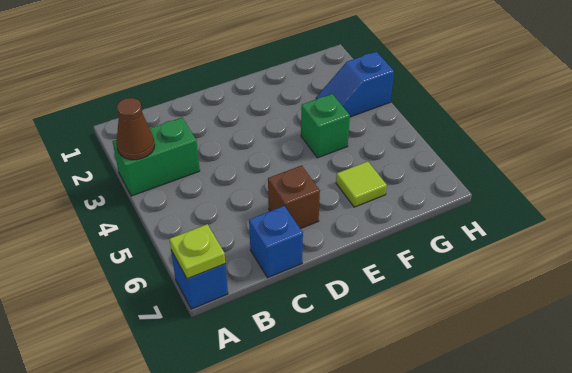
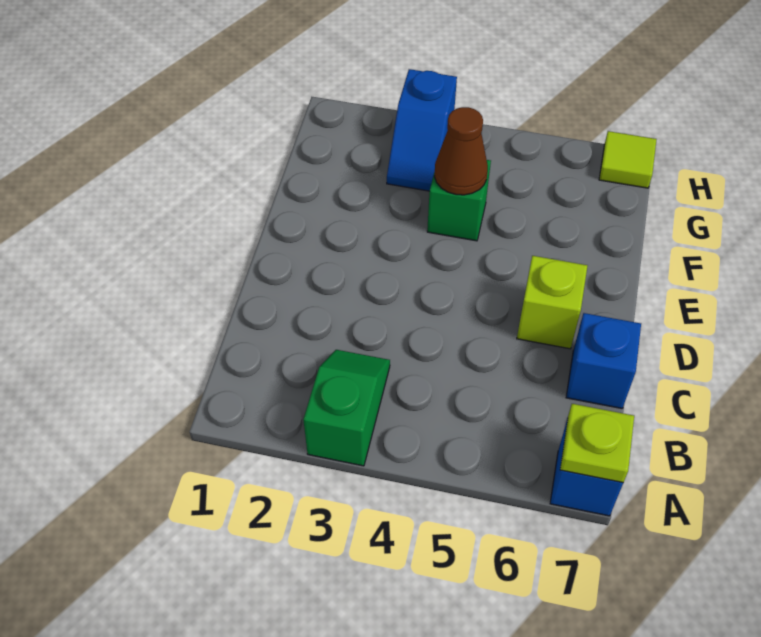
green 1x2 brick [112,118,200,196] -> green 1x2 slope [303,350,390,466]
brown 1x1 cone [116,98,155,160] -> brown 1x1 cone moved to [434,107,488,195]
brown 1x1 brick [268,165,320,229] -> lime 1x1 brick [517,256,587,349]
lime 1x1 tile [336,162,387,207] -> lime 1x1 tile moved to [599,131,657,188]

